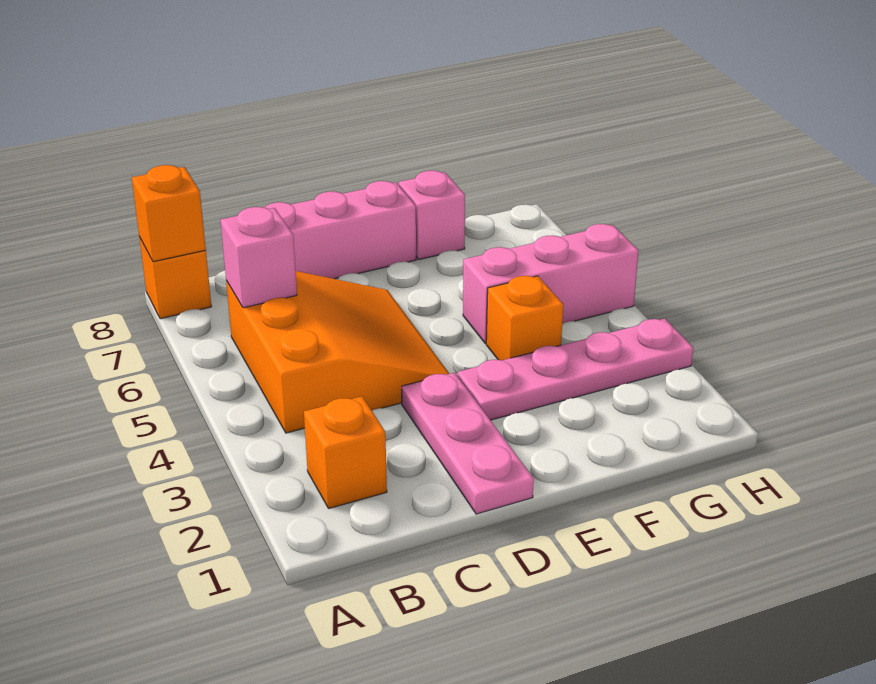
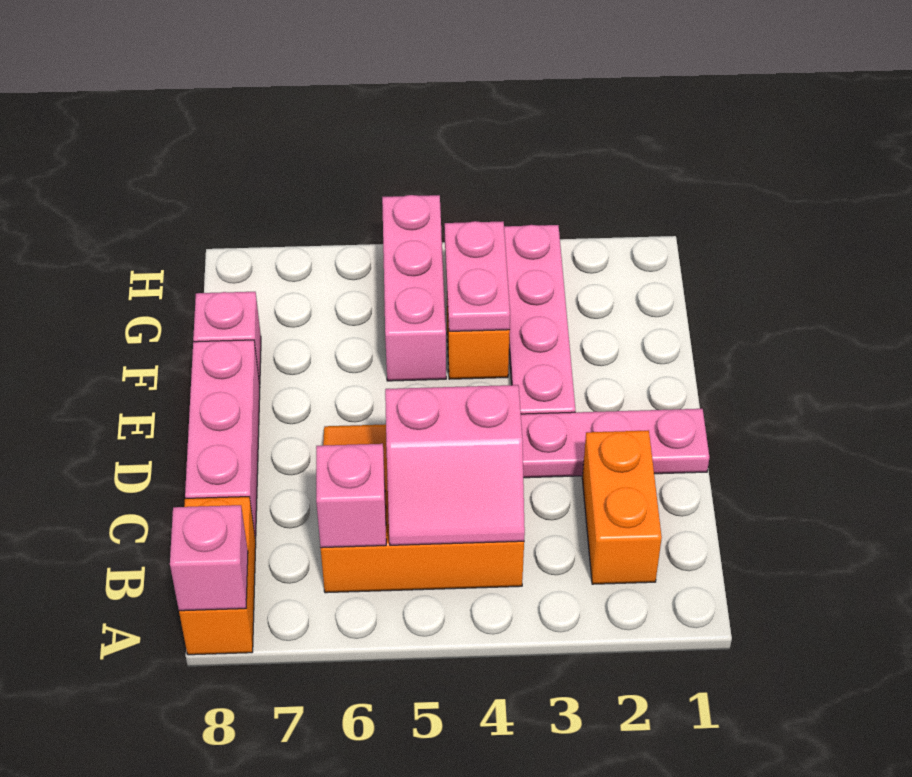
orange 1x1 brick [139,237,212,319] -> orange 1x2 brick [179,497,256,655]
orange 1x1 brick [132,165,206,262] -> pink 1x1 brick [170,505,248,611]
orange 1x1 brick [304,396,387,508] -> orange 1x2 brick [582,430,662,584]
none -> pink 2x2 slope [385,385,525,545]
none -> pink 1x2 plate [445,221,510,331]

